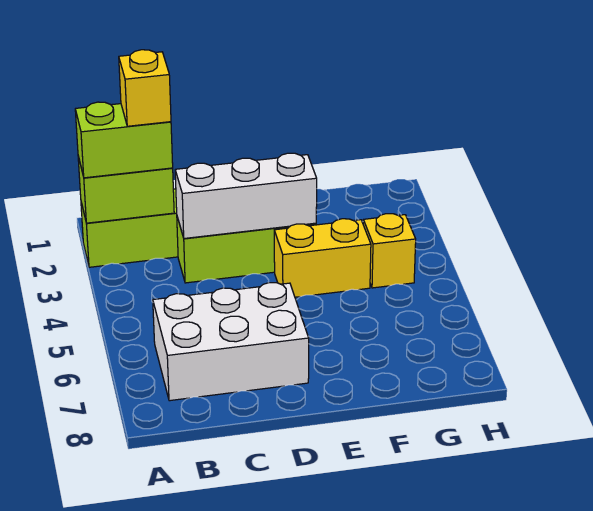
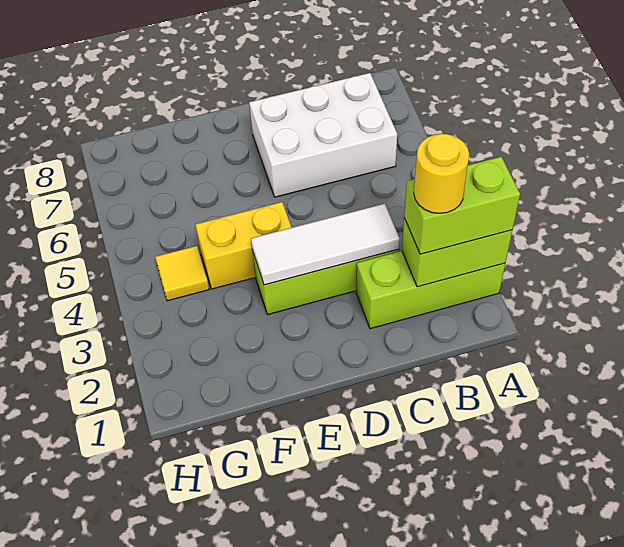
yellow 1x1 brick [119,50,171,126] -> yellow 1x1 round brick [414,134,469,213]
white 1x3 brick [175,153,317,238] -> white 1x3 tile [251,204,400,285]
yellow 1x1 brick [363,214,416,288] -> yellow 1x1 tile [155,246,209,301]

